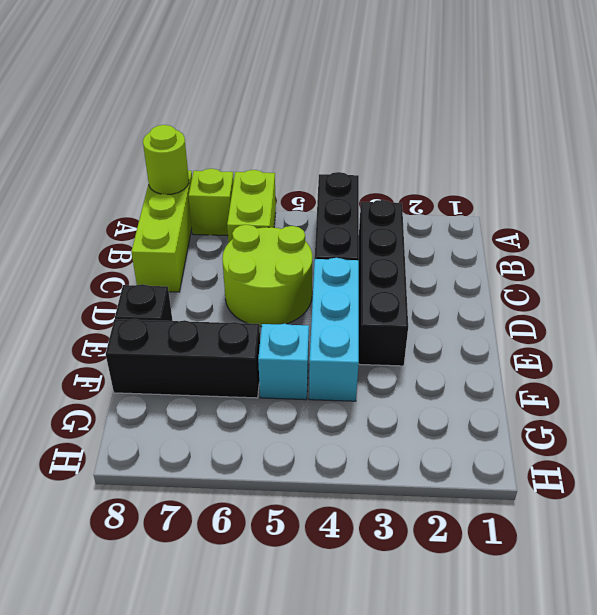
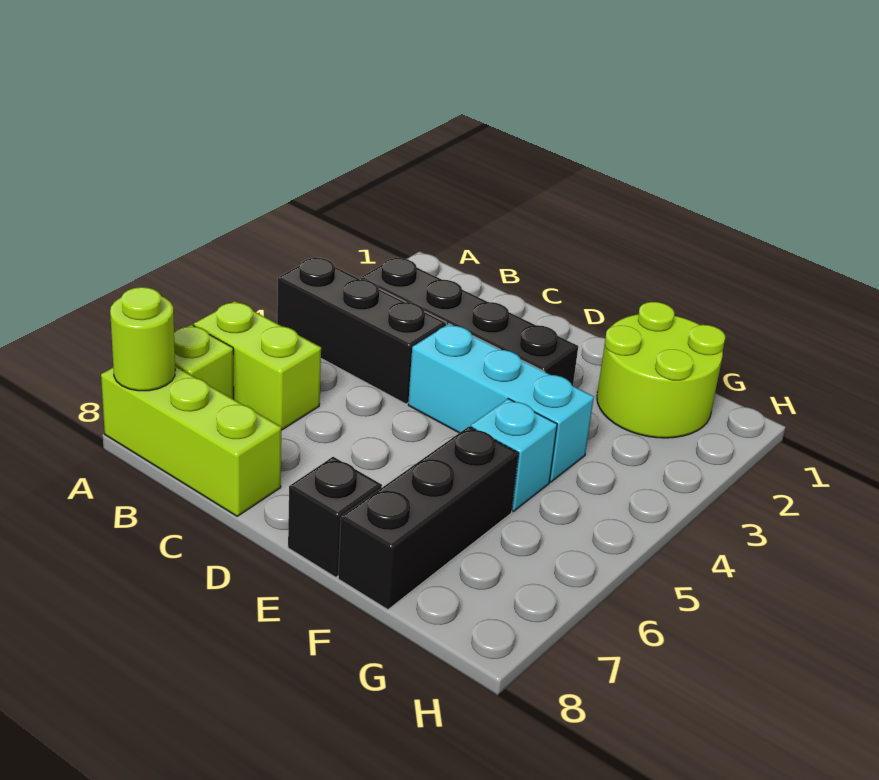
lime 2x2 round brick [222,225,312,327] -> lime 2x2 round brick moved to [597,302,725,438]

